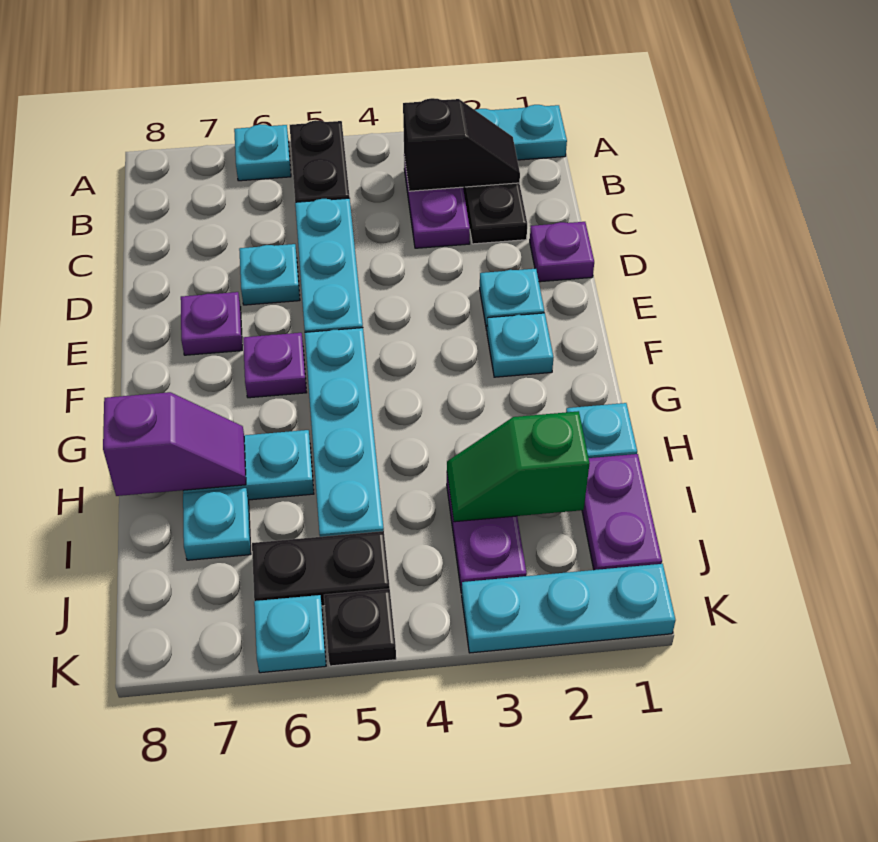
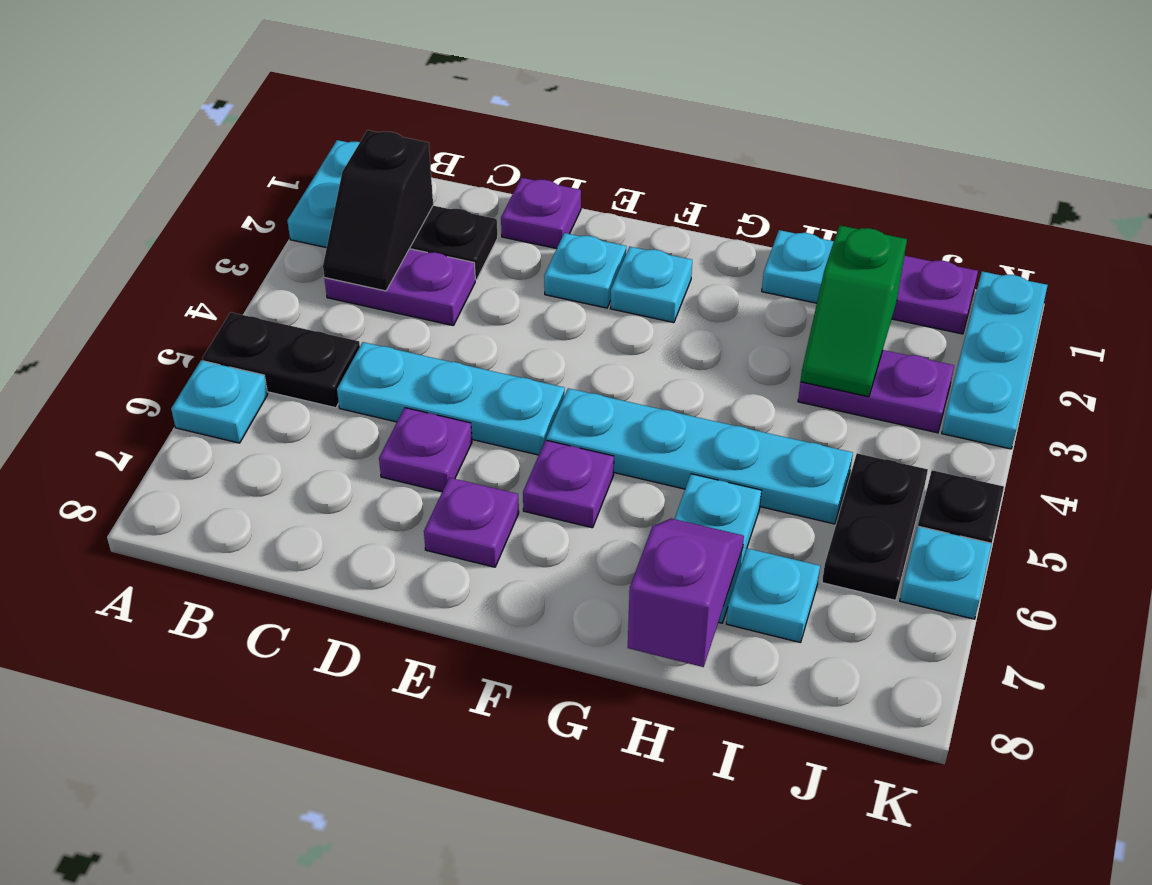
black 1x2 slope [403,98,520,191] -> black 1x2 slope turned to [323,130,433,291]
cyan 1x1 plate [239,244,300,305] -> purple 1x1 plate [379,408,472,492]

